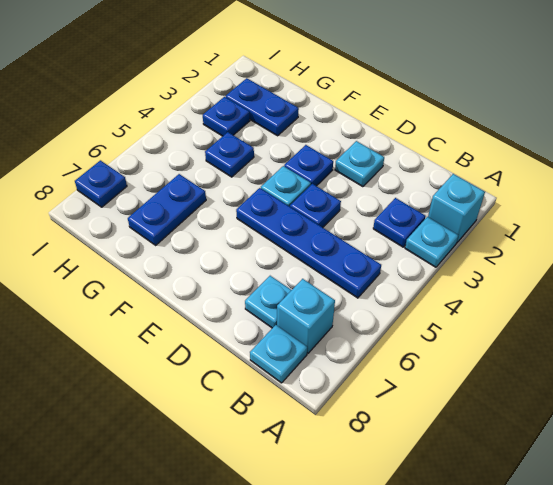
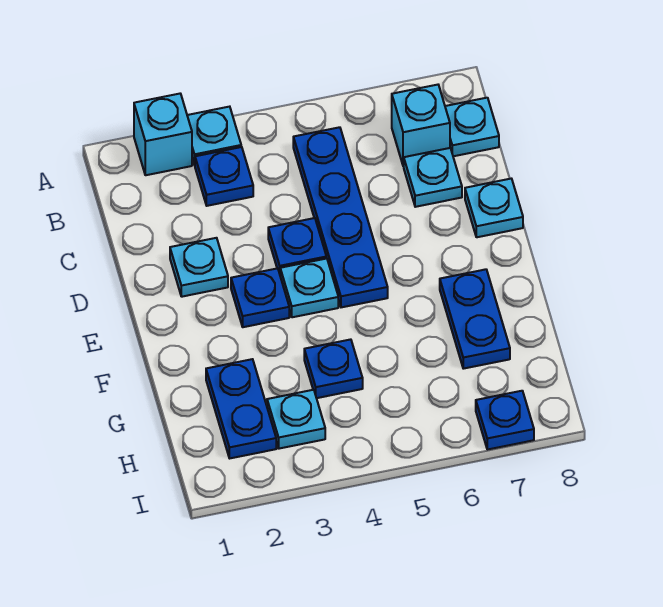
none -> cyan 1x1 plate [465,179,523,237]
blue 1x2 plate [128,174,206,245] -> blue 1x2 plate turned to [440,269,510,369]
blue 1x1 plate [203,97,250,136] -> cyan 1x1 plate [267,390,325,449]

